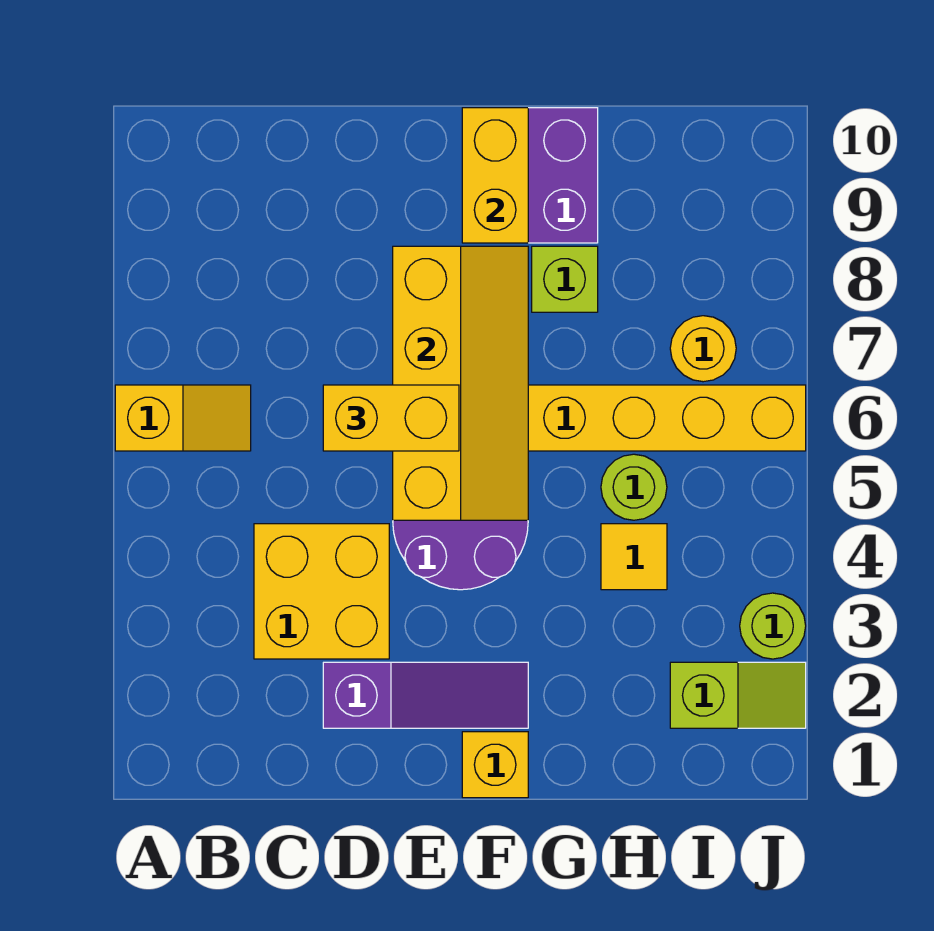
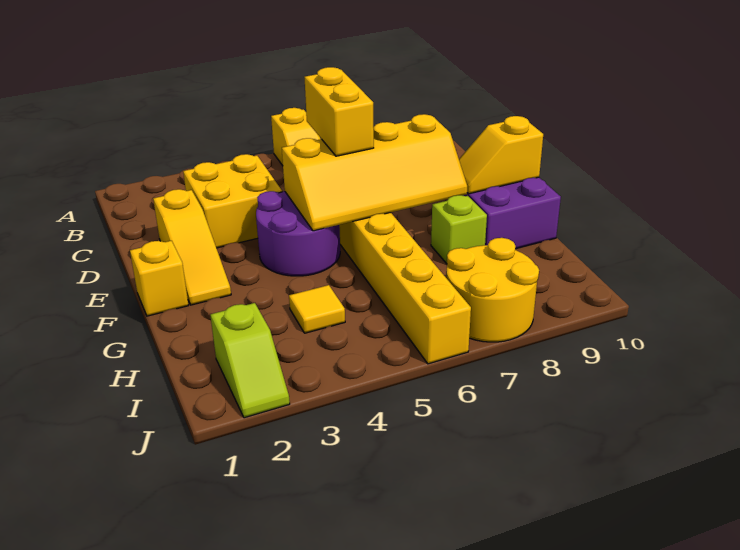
purple 1x3 slope [323,662,528,728] -> yellow 1x3 slope [153,189,231,305]
yellow 1x2 brick [462,108,528,243] -> yellow 1x2 slope [459,116,543,194]
lime 1x1 round brick [601,454,667,520] -> none
yellow 1x1 round brick [670,316,736,382] -> yellow 2x2 round brick [446,238,539,342]
lime 1x1 round brick [740,593,806,659] -> none

